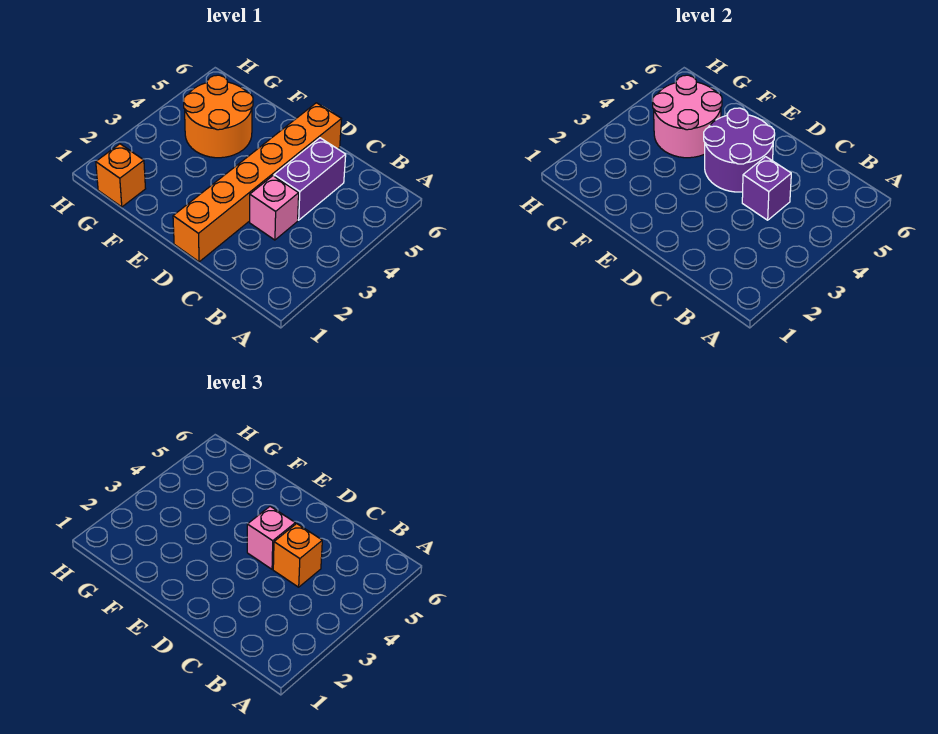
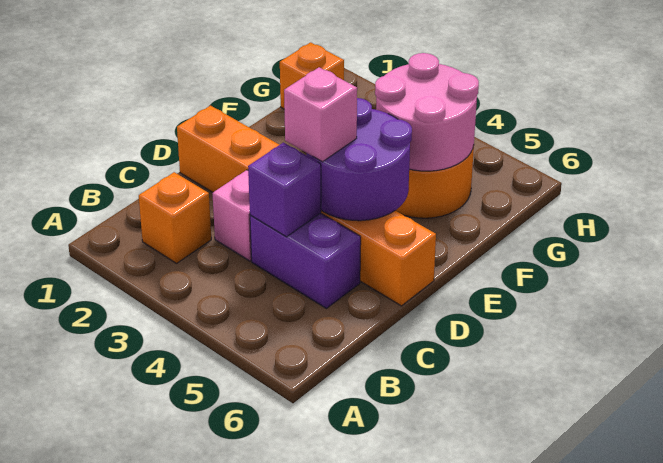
orange 1x1 brick [273,524,322,587] -> orange 1x1 brick moved to [139,172,211,263]

